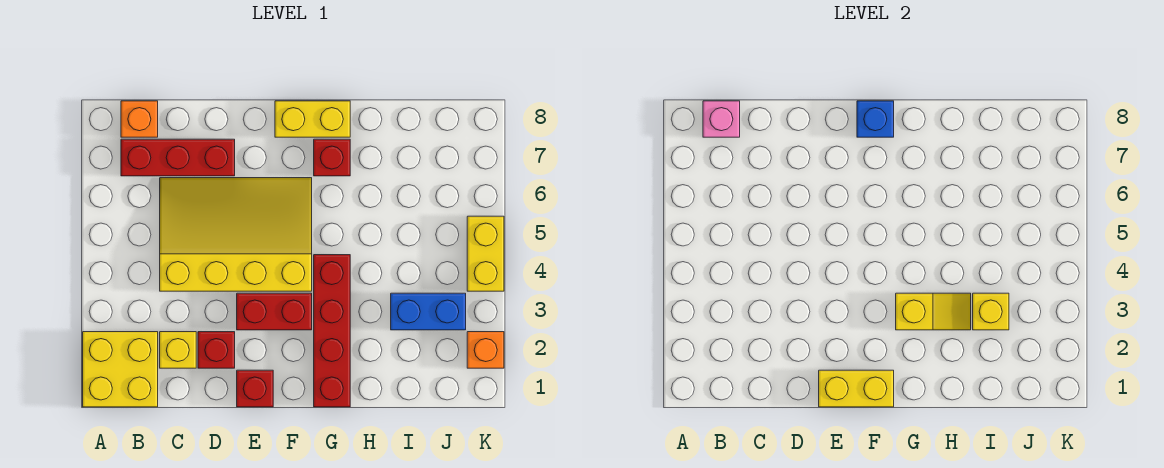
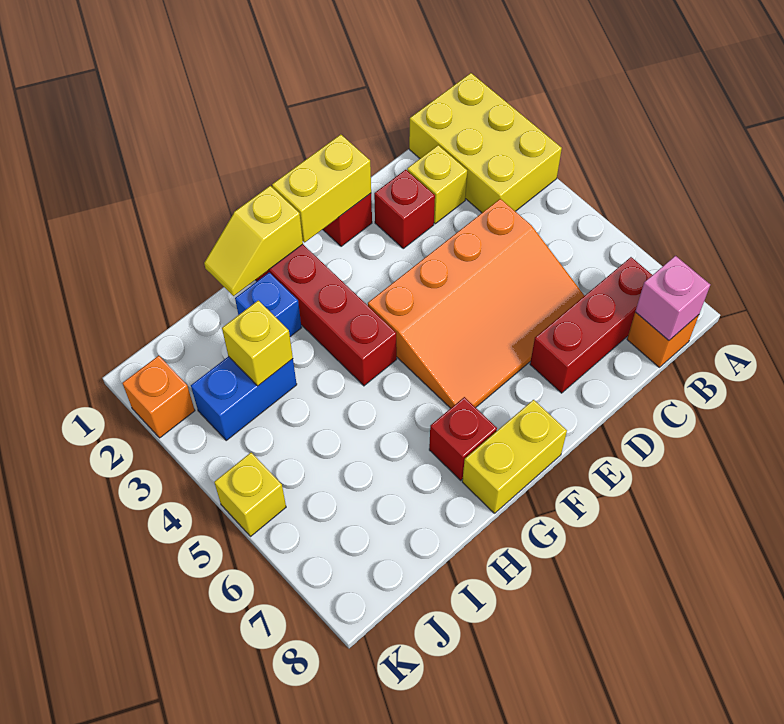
yellow 2x2 brick [83,332,158,407] -> yellow 2x3 brick [409,73,562,213]
yellow 3x4 slope [160,178,312,291] -> orange 3x4 slope [368,199,584,408]
red 1x2 brick [237,293,312,330] -> none
blue 1x1 brick [857,101,894,137] -> blue 1x1 brick moved to [235,273,302,337]
yellow 1x2 slope [896,293,971,330] -> yellow 1x2 slope moved to [204,186,303,296]
yellow 1x2 brick [467,216,504,291] -> yellow 1x1 brick [214,453,286,536]

